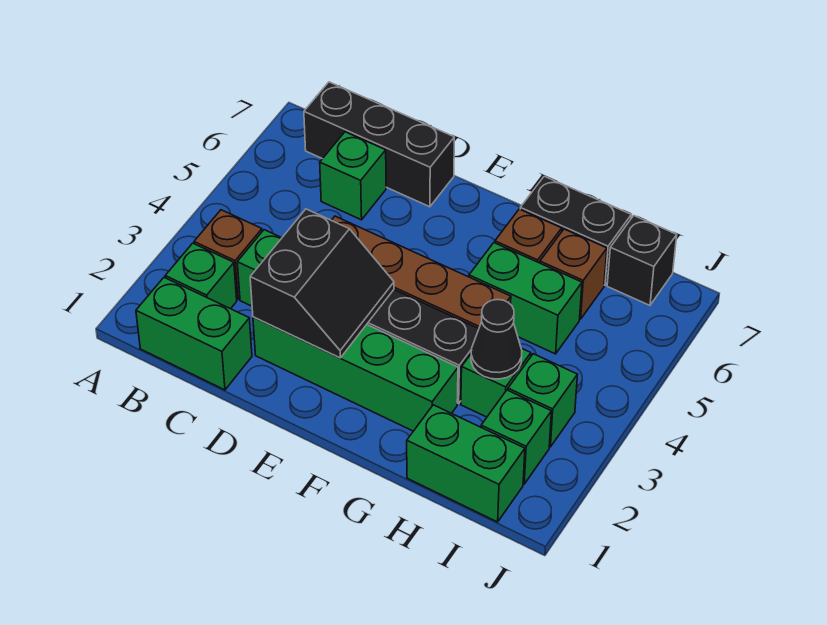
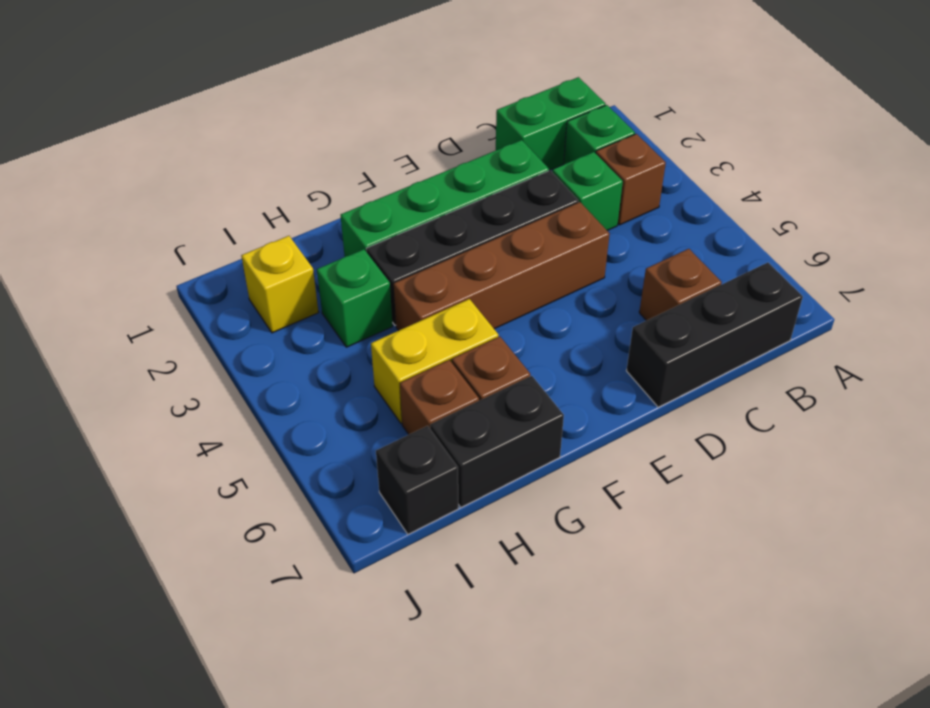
green 1x1 brick [320,132,386,220] -> brown 1x1 brick [639,249,722,321]
black 2x2 slope [250,209,394,358] -> none
green 1x2 brick [469,243,582,354] -> yellow 1x2 brick [371,299,498,424]
green 1x2 brick [407,405,525,522] -> none
black 1x1 cone [471,300,522,379] -> none
green 1x1 brick [481,390,551,484] -> yellow 1x1 brick [241,236,319,333]
green 1x1 brick [508,354,578,447] -> none

